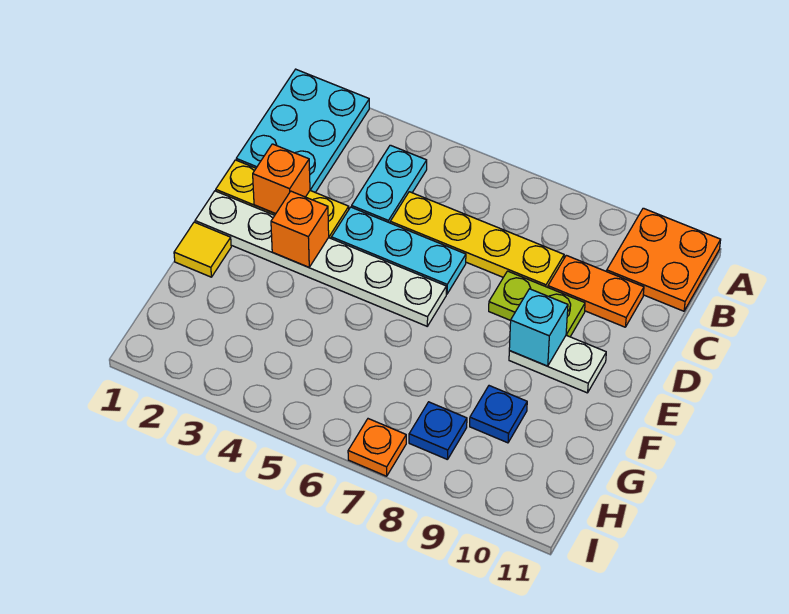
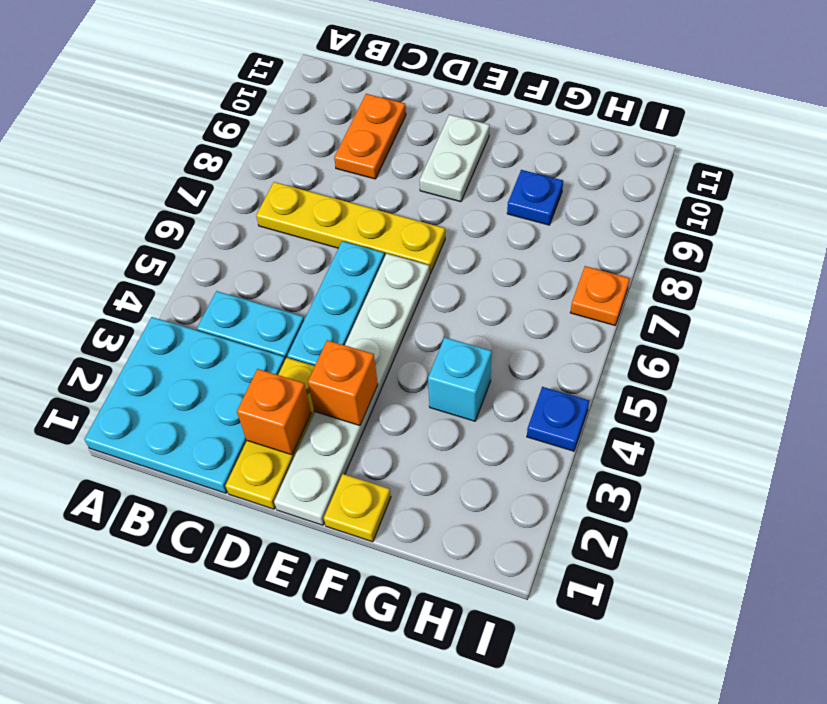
cyan 2x3 plate [236,69,369,192] -> cyan 3x3 plate [84,317,285,493]
orange 2x2 plate [607,208,721,311] -> none
yellow 1x4 plate [390,192,564,287] -> yellow 1x4 plate turned to [256,182,445,274]
lime 1x2 plate [489,271,585,337] -> none
cyan 1x1 brick [509,289,568,366] -> cyan 1x1 brick moved to [428,337,492,421]
yellow 1x1 tile [174,222,231,277] -> yellow 1x1 plate [324,474,391,542]
blue 1x1 plate [409,402,467,460] -> blue 1x1 plate moved to [527,387,589,451]

